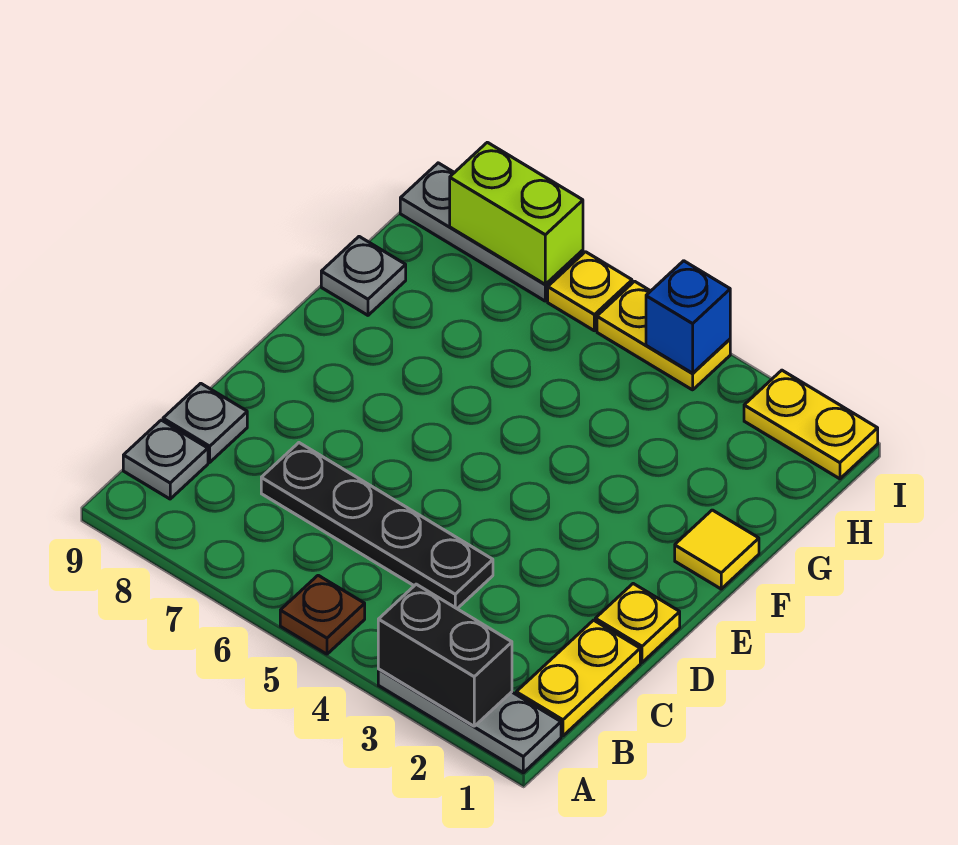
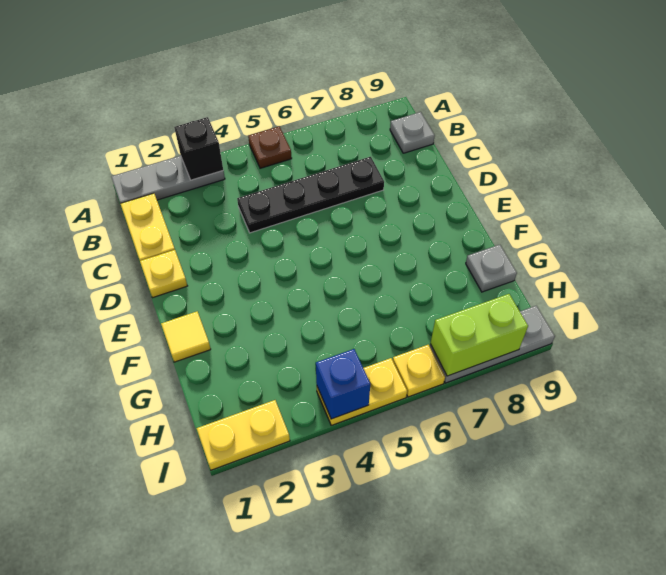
black 1x2 brick [378,584,512,726] -> black 1x1 brick [174,117,223,180]
grey 1x1 plate [163,383,247,462] -> none

